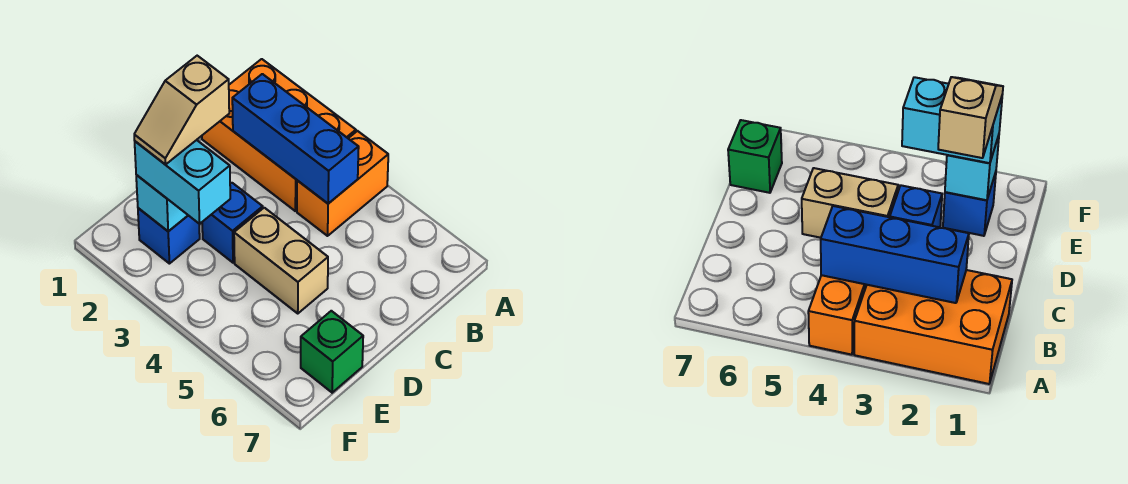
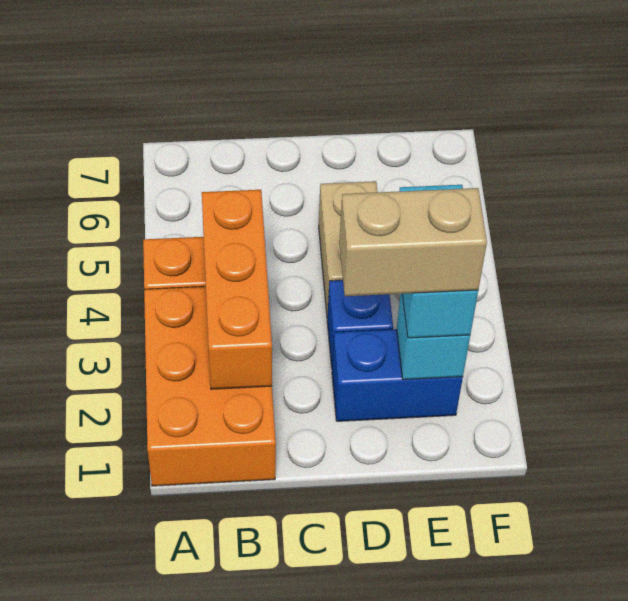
blue 1x3 brick [232,74,359,204] -> orange 1x3 brick [202,190,272,389]
tan 1x2 slope [134,56,229,165] -> tan 1x2 brick [339,188,487,296]
blue 1x1 brick [138,208,200,264] -> blue 1x2 brick [332,329,463,421]
green 1x1 brick [301,311,363,393] -> none

